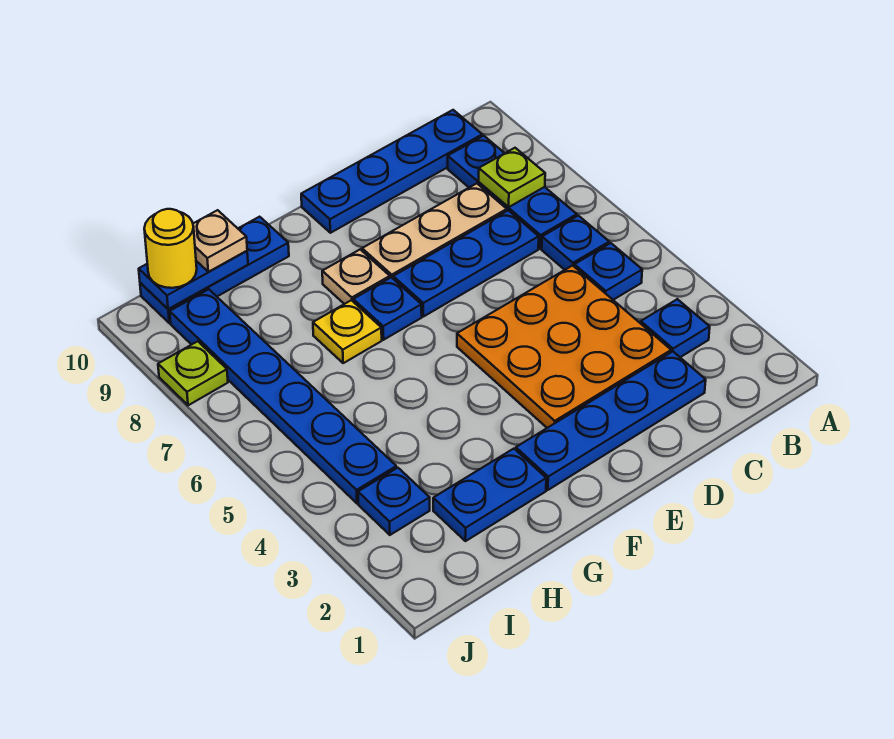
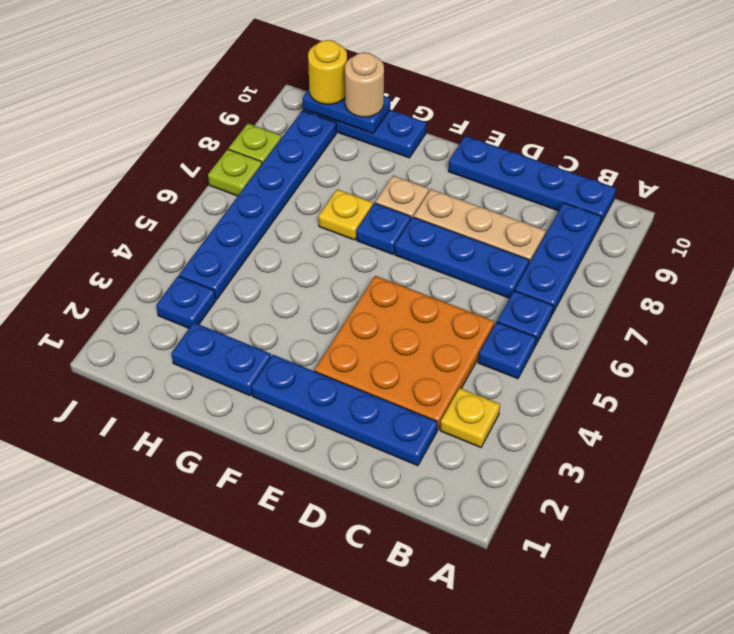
blue 1x1 plate [641,299,710,357] -> yellow 1x1 plate [440,388,500,447]
lime 1x1 plate [479,148,545,207] -> lime 1x1 plate moved to [208,149,262,196]
tan 1x1 plate [193,210,247,272] -> tan 1x1 round brick [345,52,384,117]

